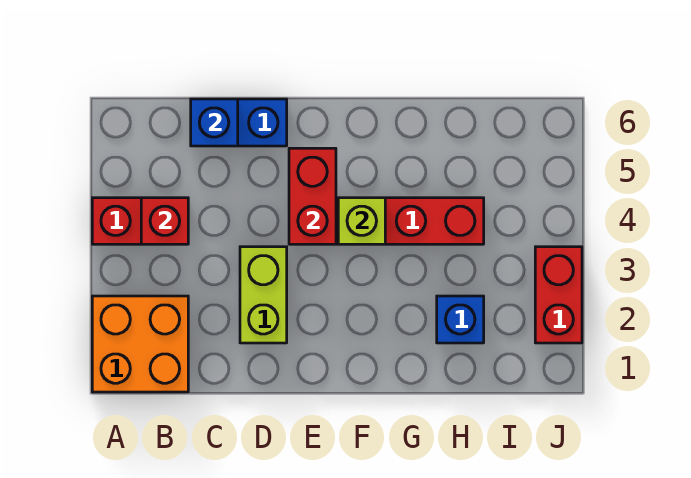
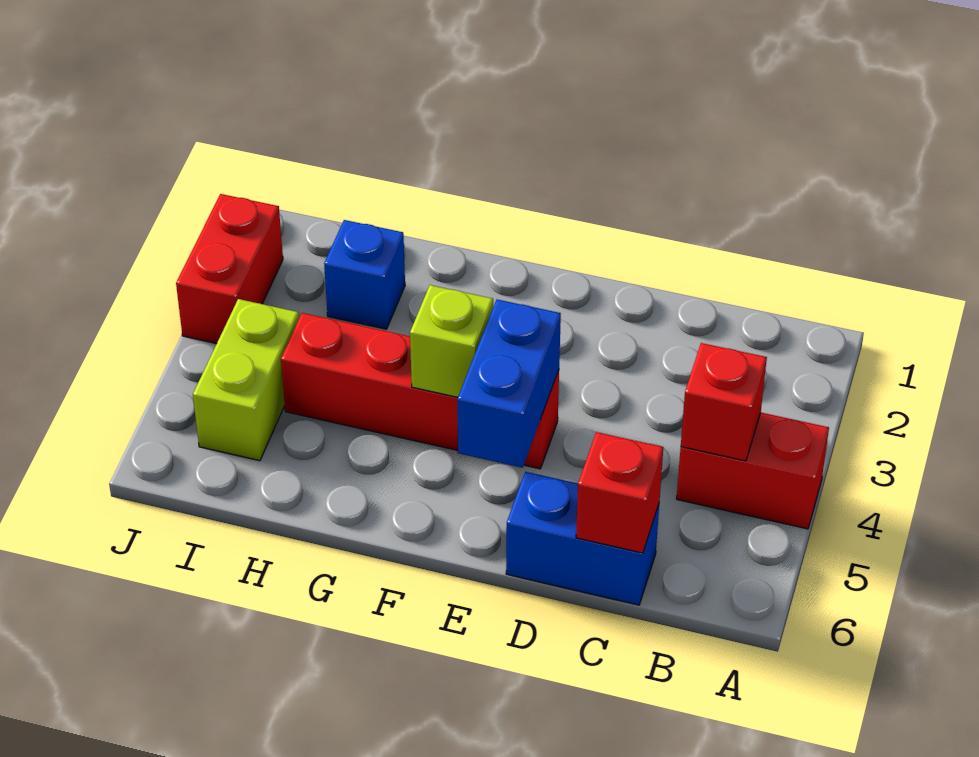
orange 2x2 brick [92,296,188,392] -> none
blue 1x1 brick [191,99,238,146] -> red 1x1 brick [576,432,663,553]
lime 1x2 brick [240,247,287,343] -> lime 1x2 brick moved to [193,299,299,461]
red 1x2 brick [289,148,336,244] -> blue 1x2 brick [457,299,561,468]

